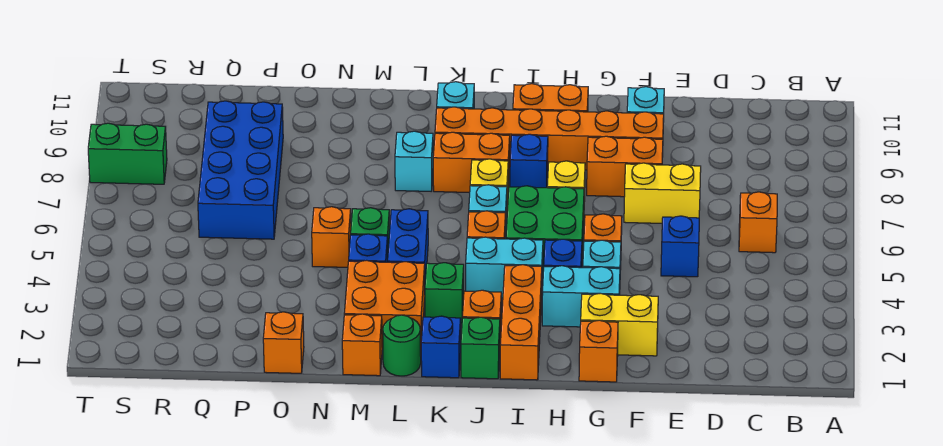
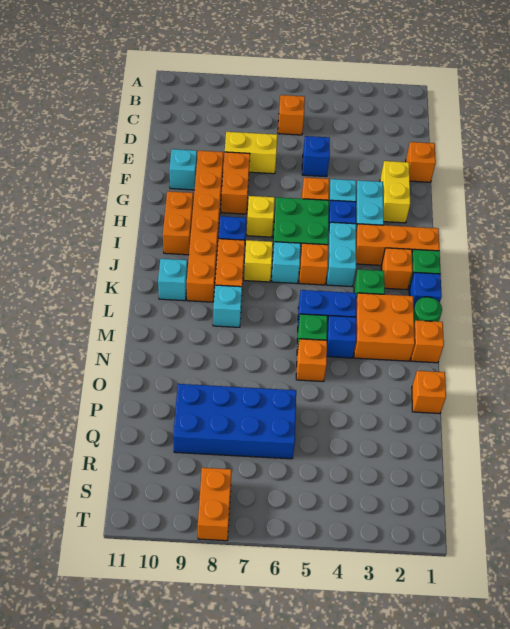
yellow 1x2 brick [624,163,701,223] -> yellow 1x2 brick turned to [225,132,277,174]
orange 1x1 brick [579,320,618,382] -> orange 1x1 brick moved to [406,142,436,182]
green 1x2 brick [88,123,167,184] -> orange 1x2 brick [198,468,231,541]

